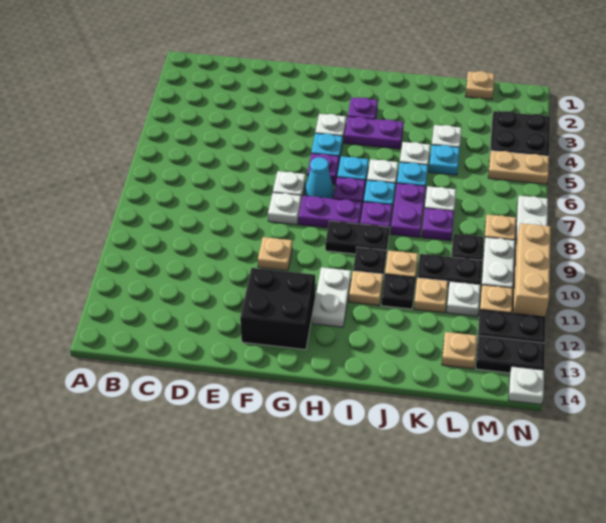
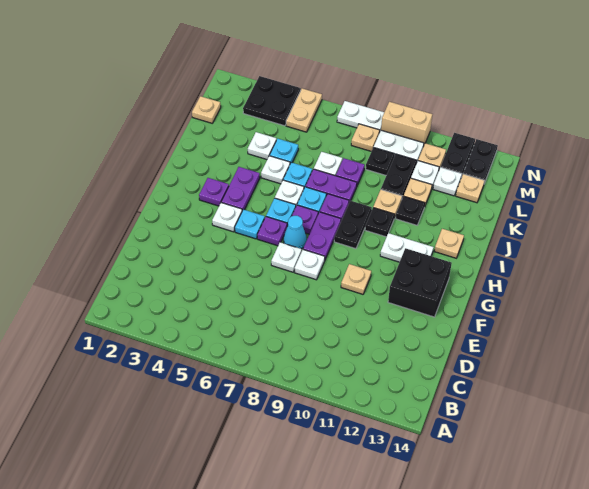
tan 1x1 plate [349,271,383,305] -> tan 1x1 plate moved to [434,229,464,258]
tan 1x3 brick [512,223,551,317] -> tan 1x2 brick [381,102,432,144]
white 1x1 plate [509,366,544,404] -> white 1x1 plate moved to [433,167,462,196]

